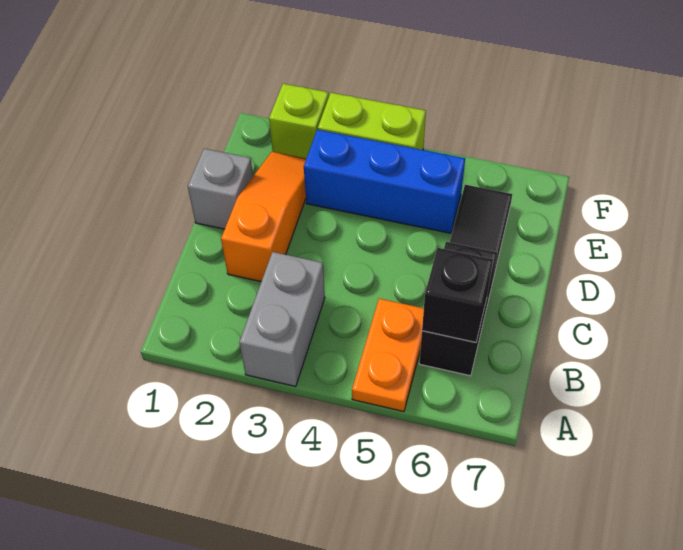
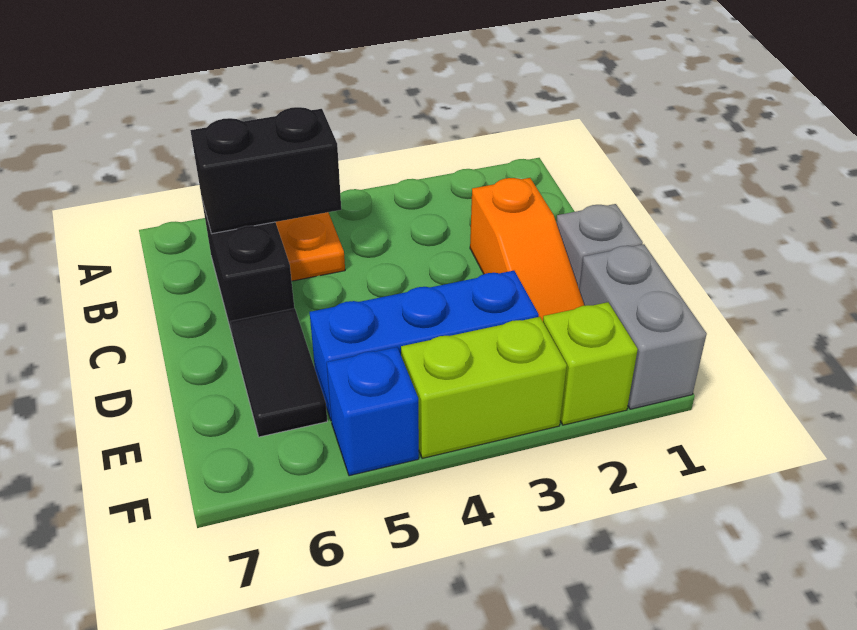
grey 1x2 brick [239,252,325,387] -> grey 1x2 brick moved to [579,244,707,409]
black 1x1 brick [422,248,493,342] -> black 1x2 brick [190,107,341,234]
none -> blue 1x1 brick [327,347,419,476]

